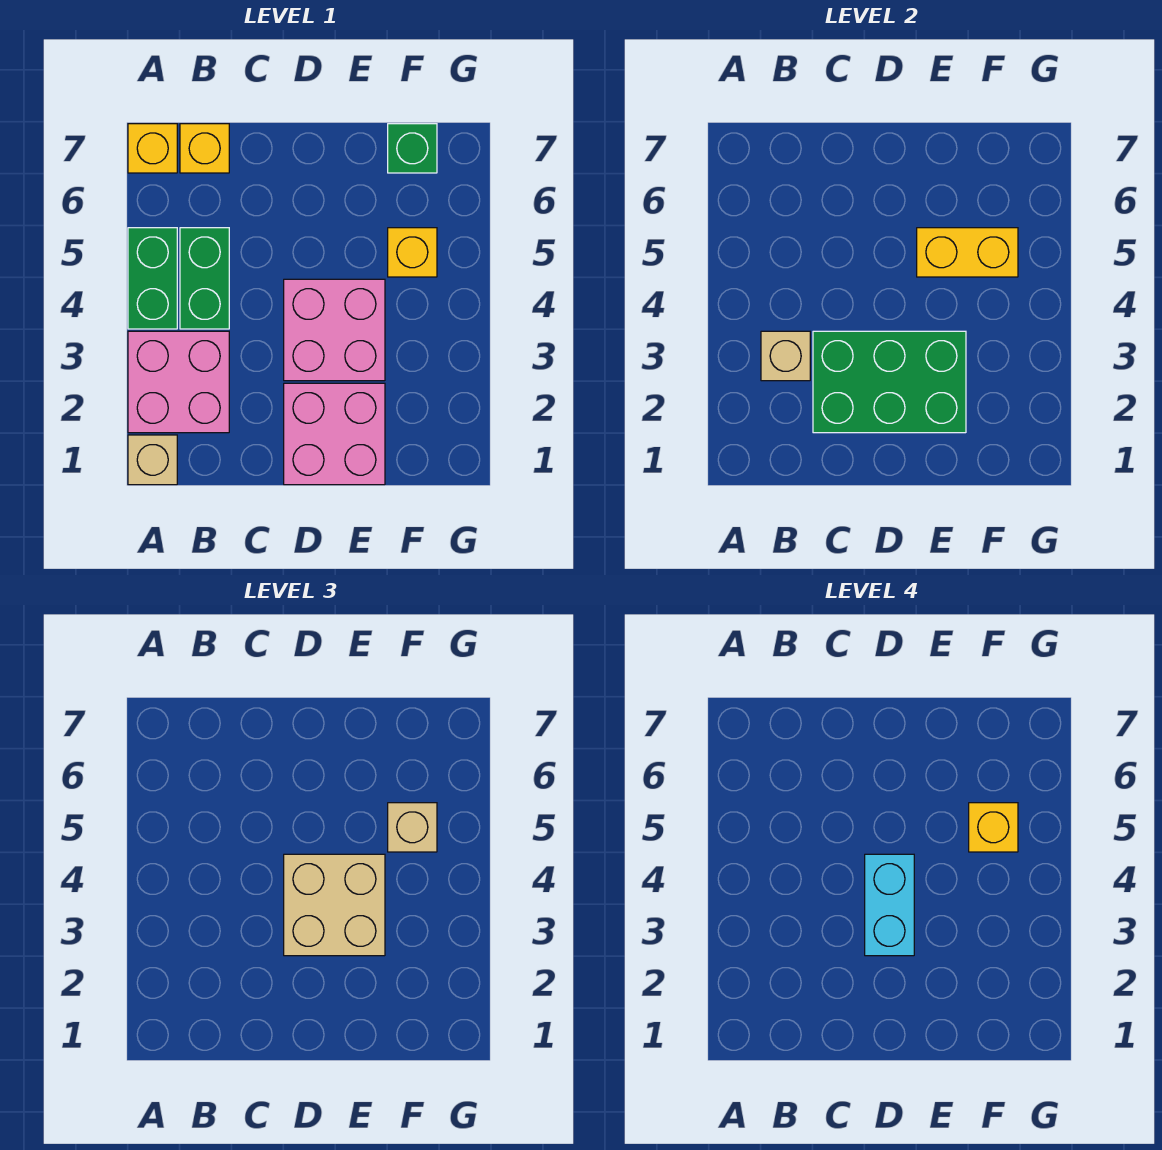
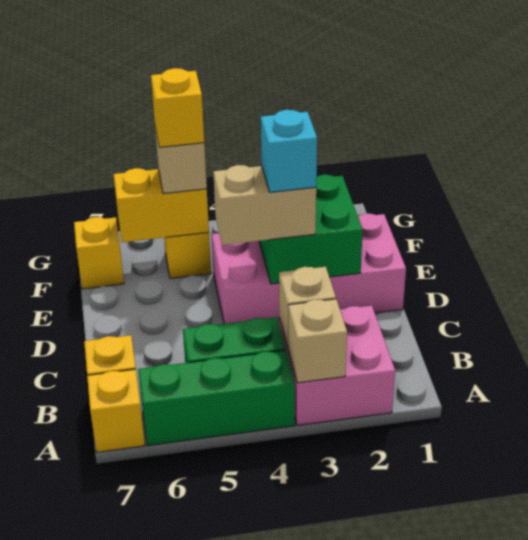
tan 1x1 brick [128,435,177,485] -> tan 1x1 brick moved to [288,299,347,383]
green 1x2 brick [128,228,177,329] -> green 1x3 brick [138,350,295,445]
green 2x3 brick [813,331,966,433] -> green 2x2 brick [259,175,363,284]
tan 2x2 brick [284,854,385,956] -> tan 1x2 brick [213,165,316,245]
cyan 1x2 brick [865,854,914,956] -> cyan 1x1 brick [261,110,317,192]
yellow 1x2 brick [917,228,1018,277] -> yellow 1x2 brick turned to [114,168,209,242]
green 1x1 brick [388,124,437,173] -> yellow 1x1 brick [74,217,124,289]

